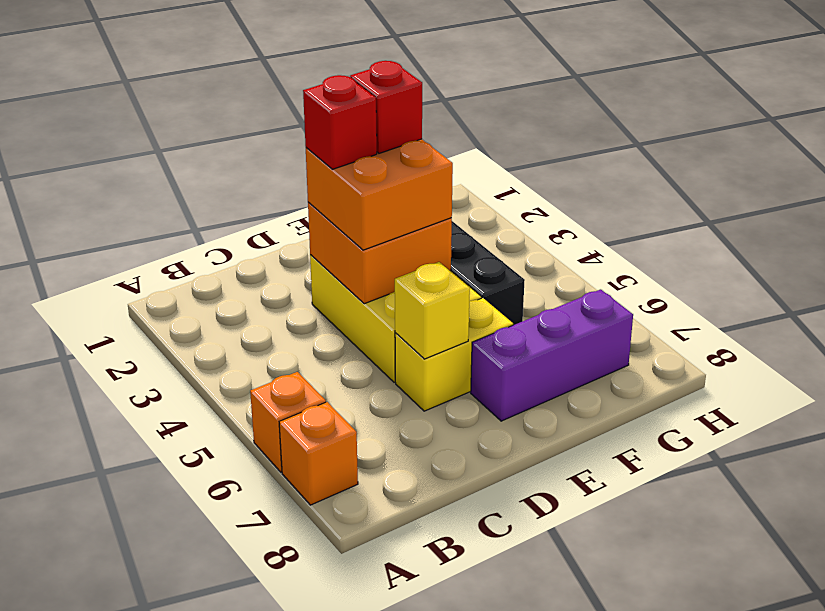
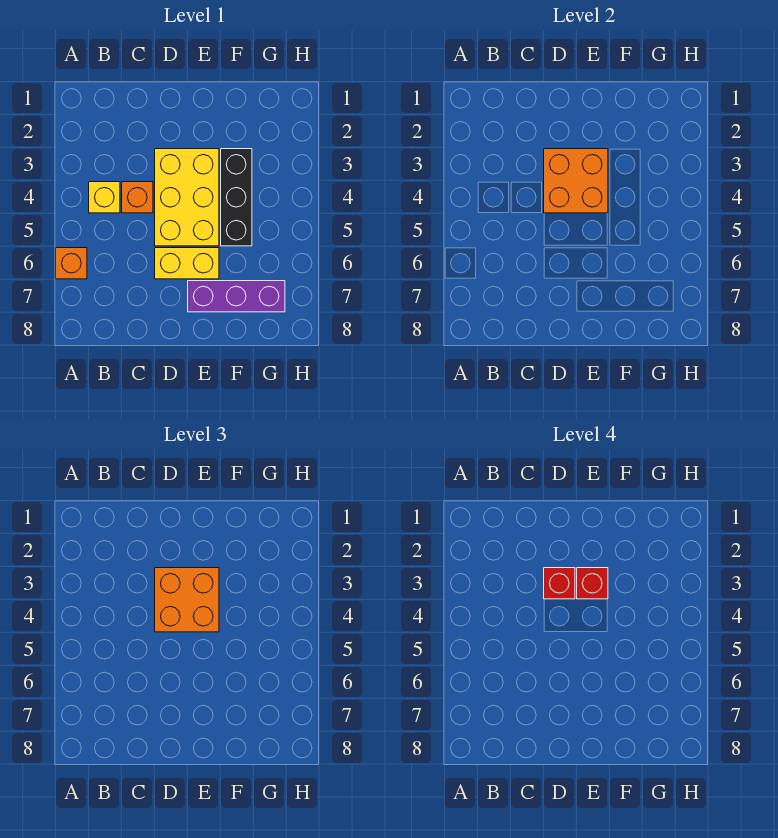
orange 1x1 brick [279,402,358,505] -> orange 1x1 brick moved to [122,182,153,213]
yellow 1x1 brick [395,262,470,359] -> yellow 1x1 brick moved to [89,182,120,213]

